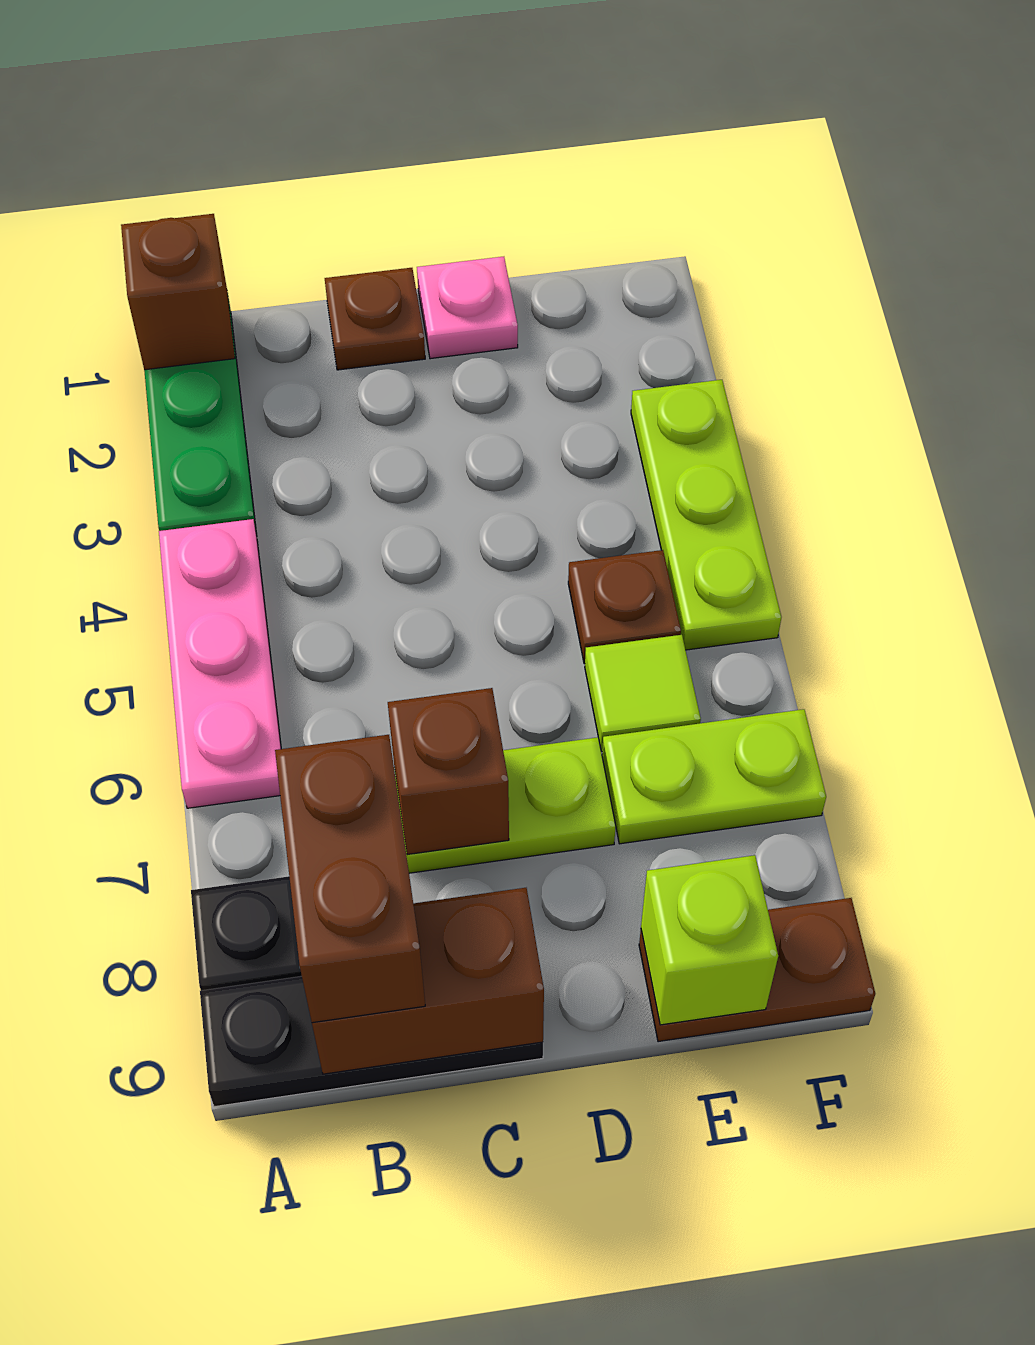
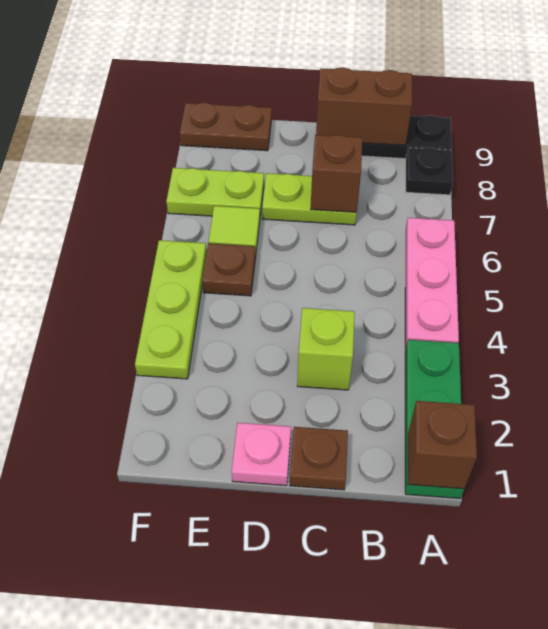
brown 1x2 brick [275,735,425,1023] -> none
lime 1x1 brick [641,855,778,1025] -> lime 1x1 brick moved to [297,308,355,390]

